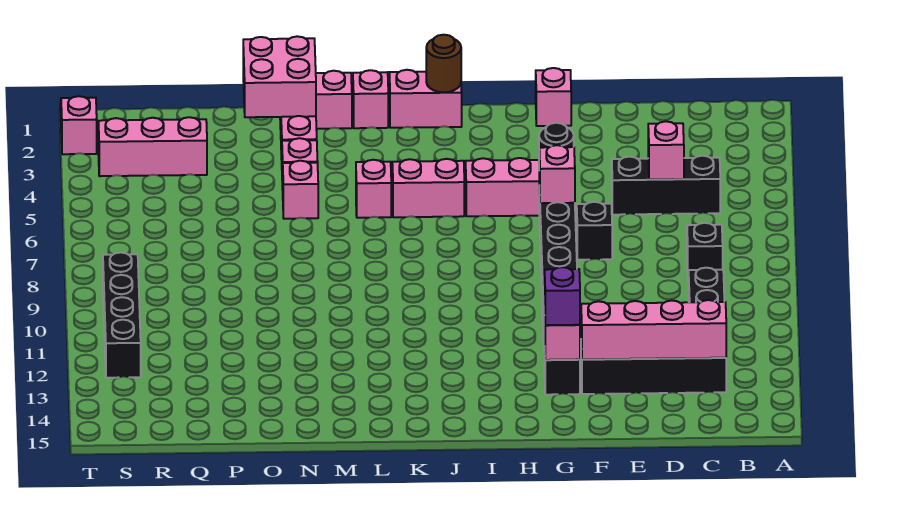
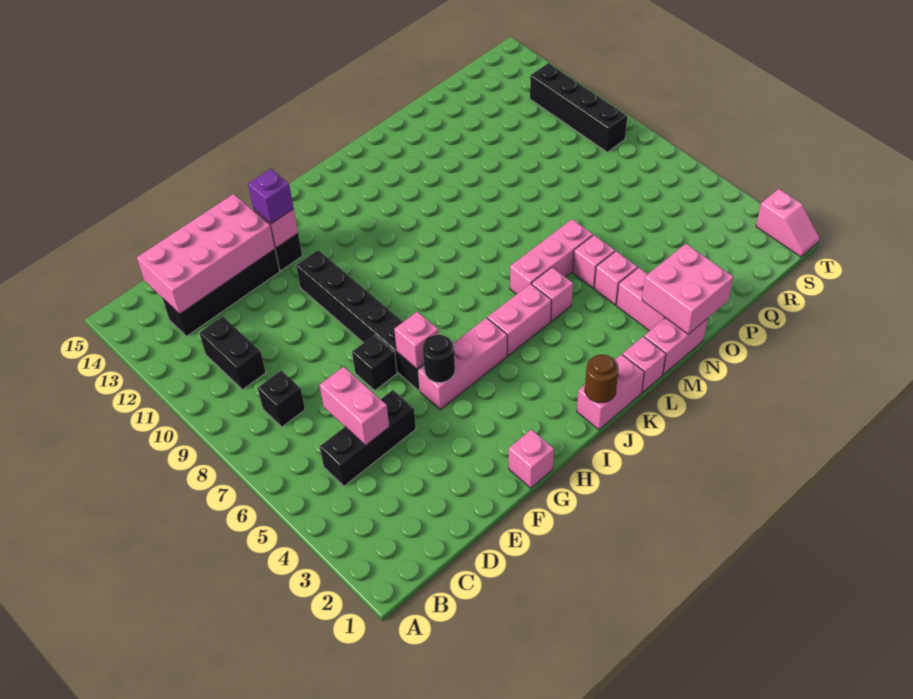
pink 1x4 brick [581,300,726,359] -> pink 2x4 brick [137,194,275,314]
pink 1x1 brick [648,121,684,179] -> pink 1x2 brick [320,367,389,445]
pink 1x3 brick [98,117,207,176] -> pink 1x3 brick moved to [510,219,593,294]

